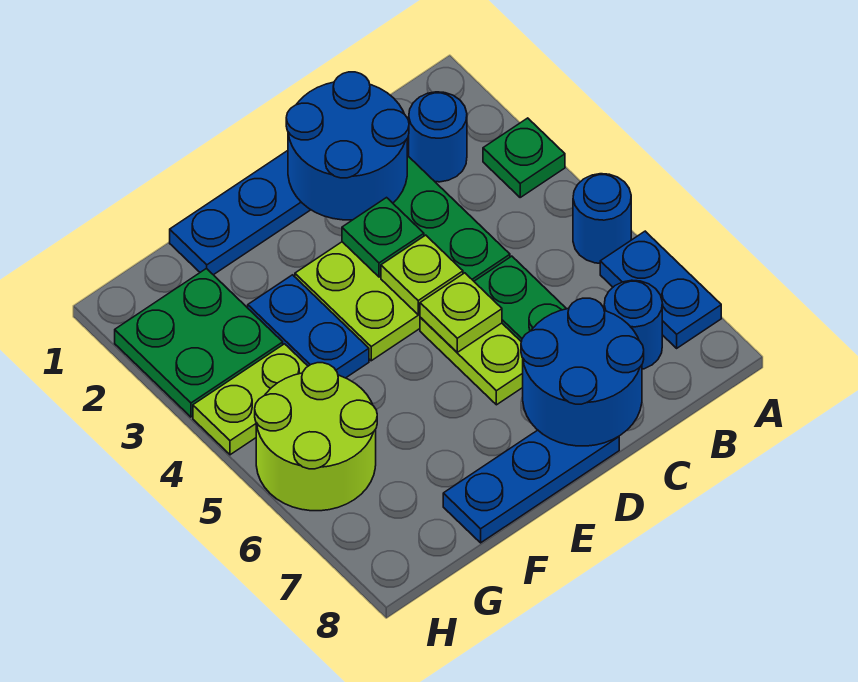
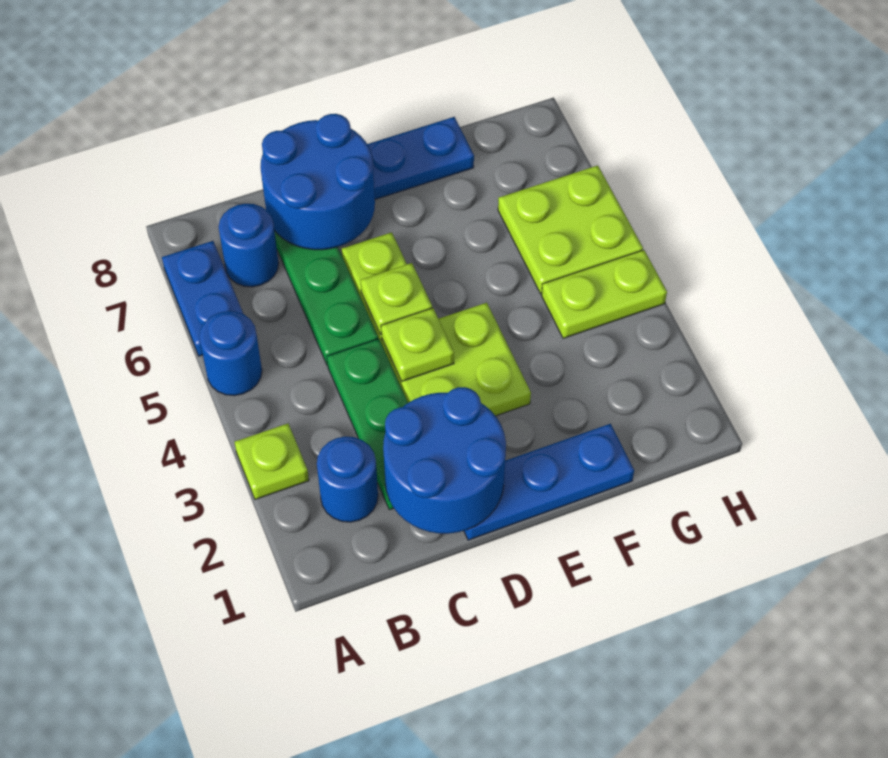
green 1x1 plate [483,118,565,197] -> lime 1x1 plate [235,424,309,500]
green 1x1 plate [342,198,424,277] -> none
blue 1x2 plate [248,275,369,378] -> none
green 2x2 plate [115,268,283,417] -> none
lime 2x2 round brick [255,363,377,511] -> lime 2x2 plate [498,165,643,294]

